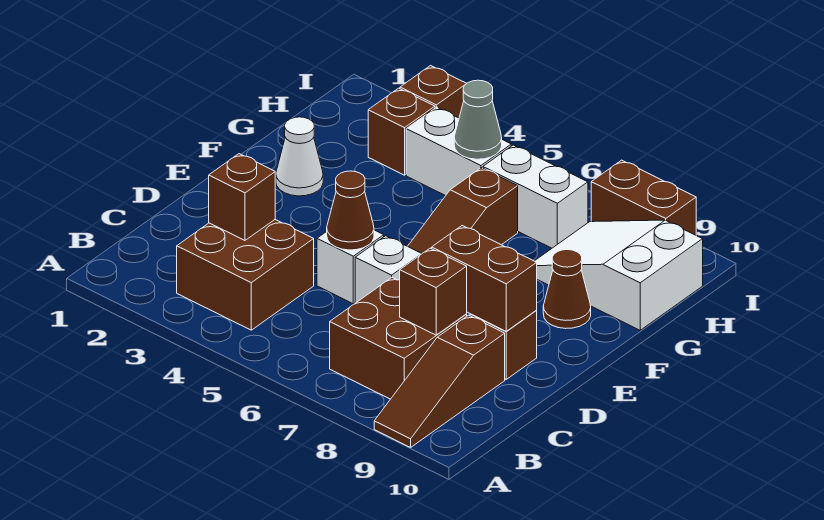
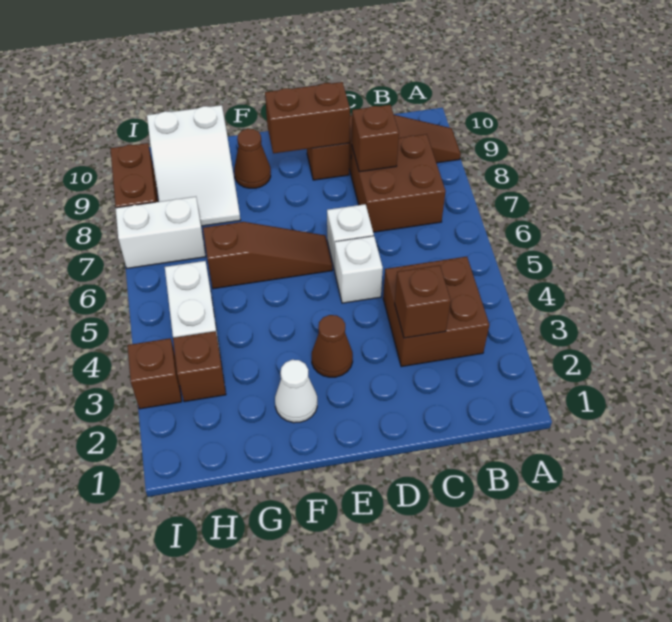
brown 1x1 cone [327,171,374,250] -> brown 1x1 cone moved to [312,315,353,377]
brown 1x2 brick [432,226,537,331] -> brown 1x2 brick turned to [265,82,350,153]
grey 1x1 cone [454,80,502,159] -> none
white 1x2 brick [483,145,588,248] -> white 1x2 brick turned to [116,197,206,268]

